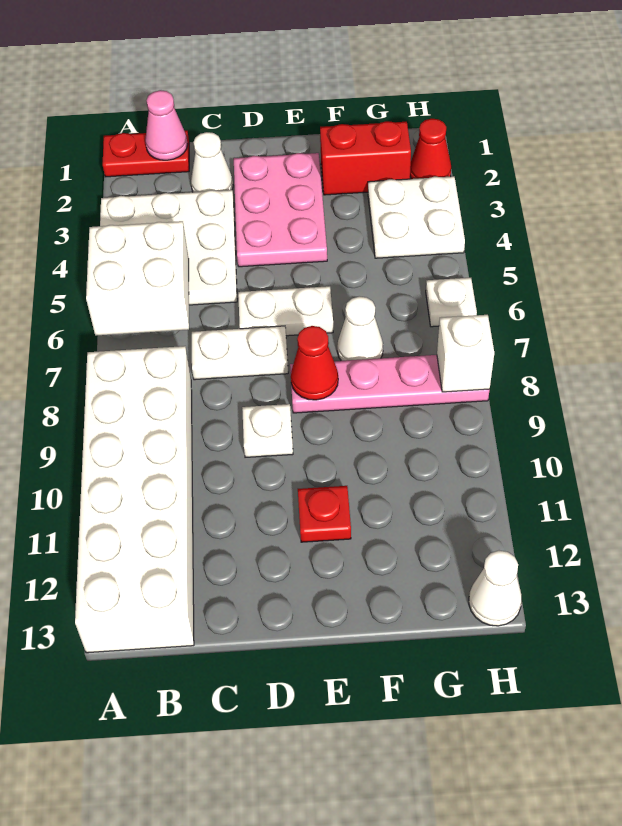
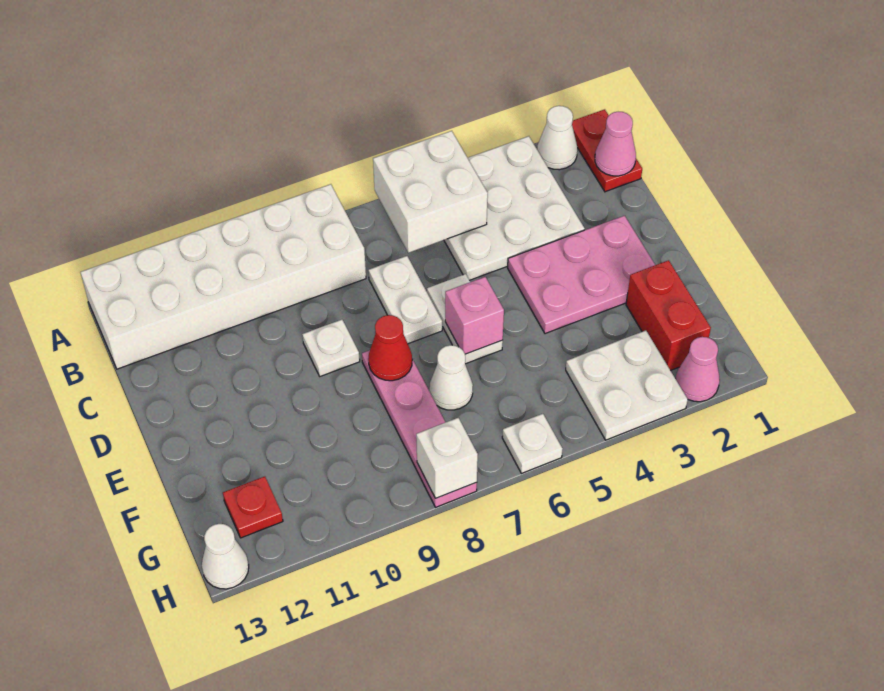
white 1x1 cone [191,132,233,192] -> white 1x1 cone moved to [537,106,577,170]
none -> pink 1x1 brick [445,277,504,354]
red 1x1 plate [298,486,351,542] -> red 1x1 plate moved to [223,476,283,538]
red 1x1 cone [410,118,451,179] -> pink 1x1 cone [675,337,720,402]

